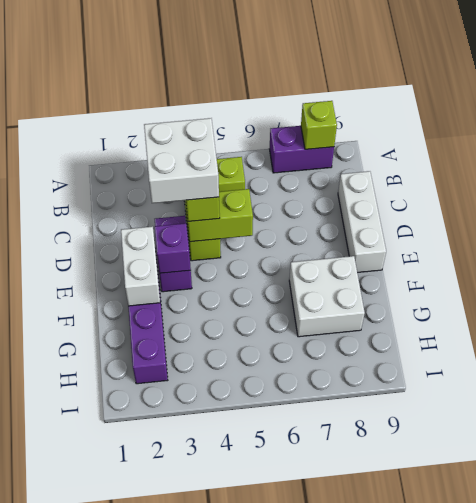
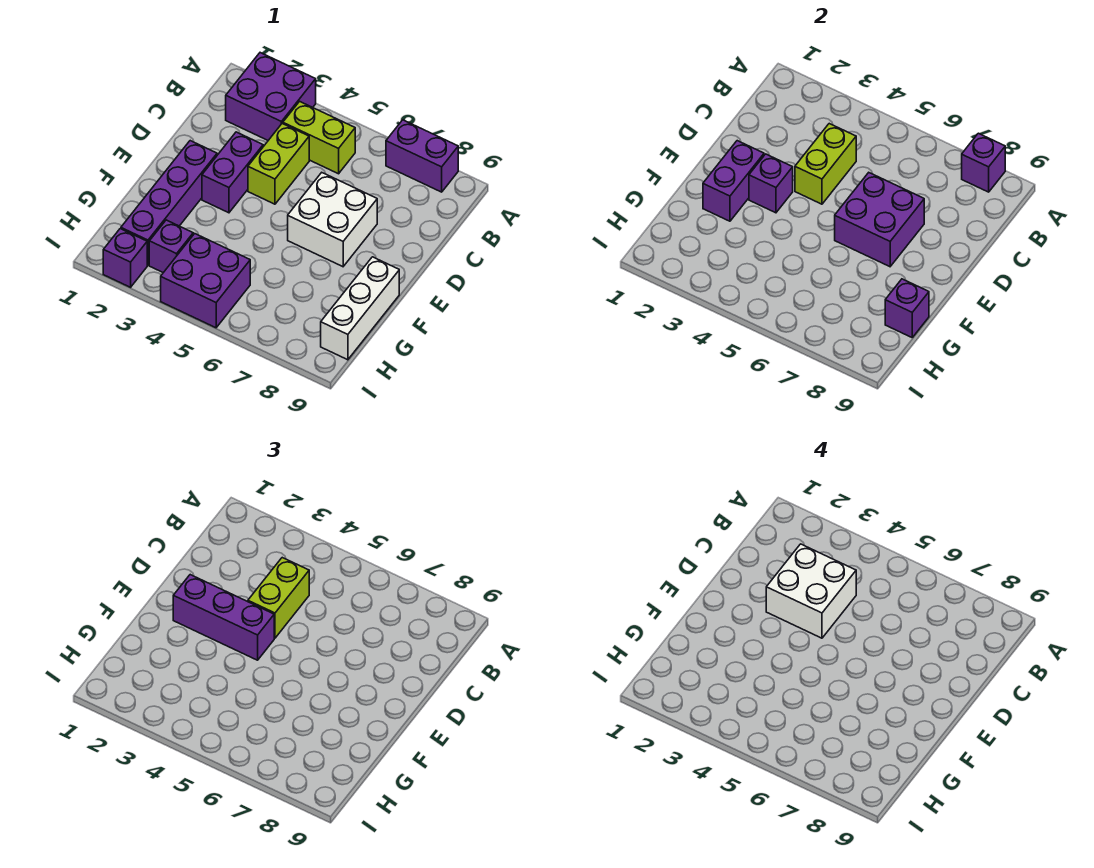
none -> purple 2x2 brick [226,53,316,140]
lime 1x1 brick [301,101,337,149] -> purple 1x1 brick [962,133,1005,192]
white 1x3 brick [338,171,386,273] -> white 1x3 brick moved to [321,257,399,360]
lime 1x2 brick [186,189,253,242] -> lime 1x2 brick turned to [795,124,856,204]
none -> purple 2x2 brick [835,173,924,267]
white 1x2 brick [121,226,160,306] -> purple 1x2 brick [703,141,764,221]
none -> purple 1x3 brick [173,575,274,660]
white 2x2 brick [289,256,365,337] -> white 2x2 brick moved to [288,173,377,267]
none -> purple 1x1 brick [885,279,929,337]
none -> purple 1x1 brick [149,220,193,273]
none -> purple 2x2 brick [161,234,250,328]
none -> purple 1x1 brick [103,229,147,287]

